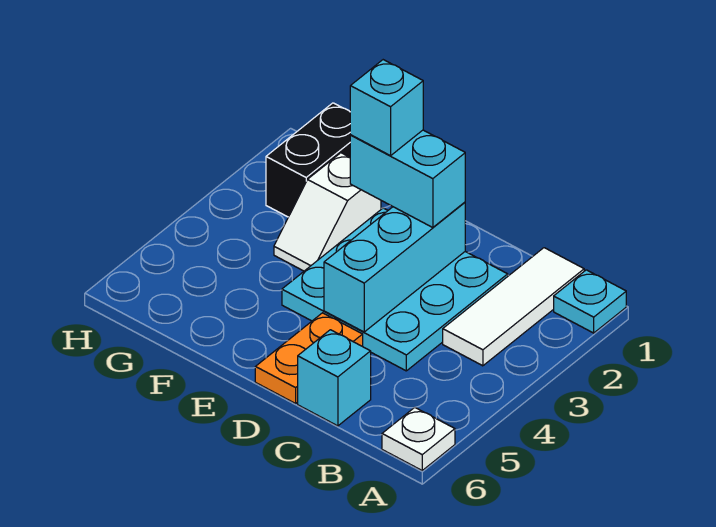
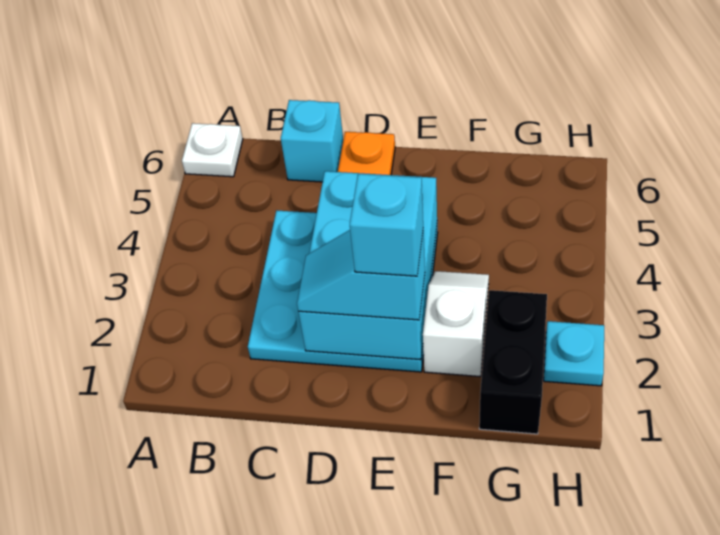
cyan 1x1 plate [554,270,626,333] -> cyan 1x1 plate moved to [544,321,604,386]
white 1x3 tile [443,248,584,366] -> none
cyan 1x3 brick [324,202,465,332] -> cyan 2x3 brick [299,171,437,360]
cyan 1x2 brick [350,130,465,228] -> cyan 1x2 slope [297,230,425,320]

